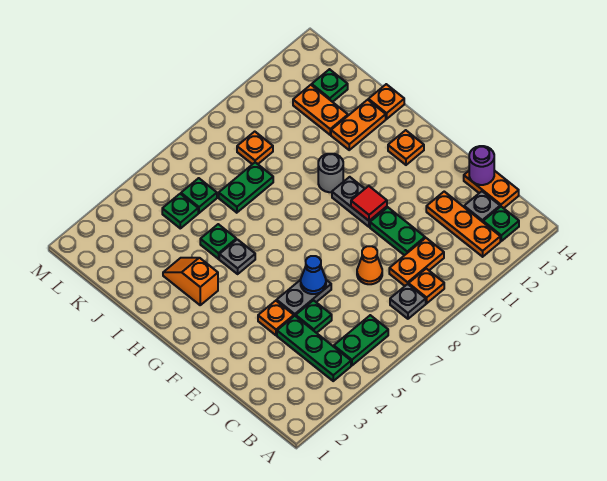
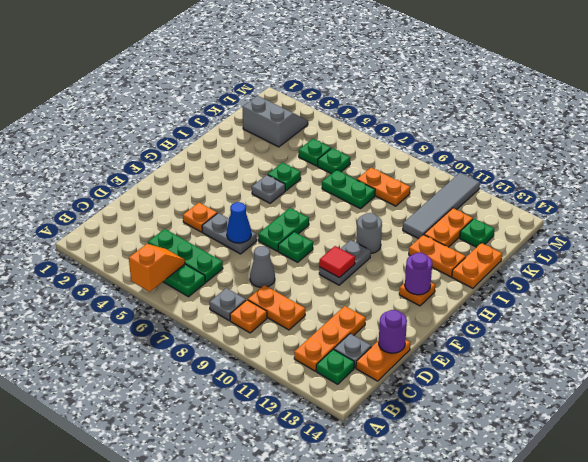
green 1x3 plate [277,316,351,381] -> green 1x3 plate turned to [148,229,223,282]
green 1x1 plate [296,300,332,333] -> green 1x1 plate moved to [278,232,313,262]
orange 1x1 cone [357,246,382,284] -> grey 1x1 cone [250,246,275,287]
green 1x2 plate [370,207,425,255] -> green 1x2 plate moved to [258,208,309,251]
none -> purple 1x1 round brick [405,253,432,295]
orange 1x2 slope [163,258,218,305] -> orange 1x2 slope moved to [129,244,185,292]
orange 1x1 plate [368,84,404,119] -> orange 1x2 plate [452,243,502,288]
none -> grey 1x4 tile [403,173,480,239]
none -> grey 2x2 slope [242,96,308,147]
orange 1x1 plate [237,132,273,164] -> orange 1x2 plate [357,167,410,206]

